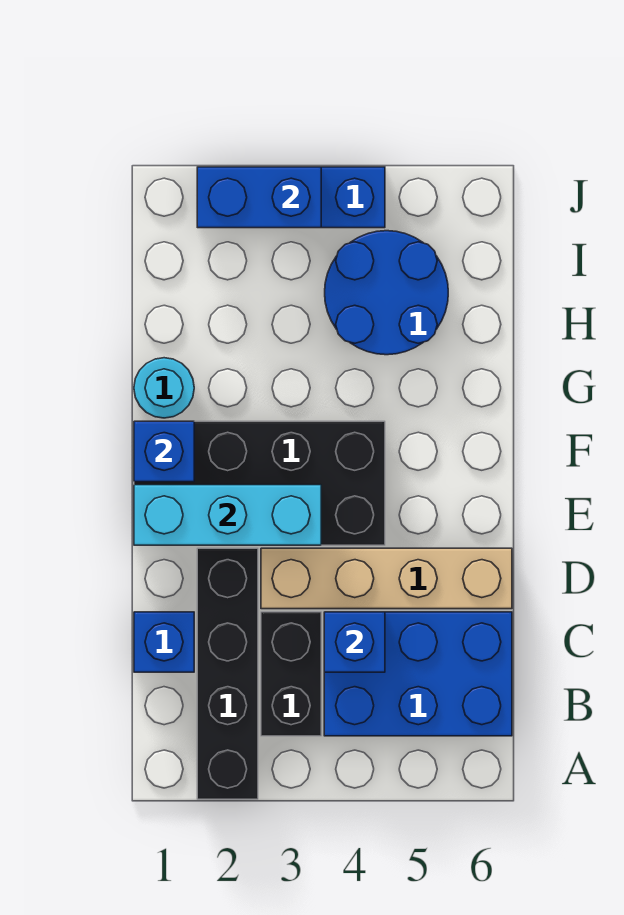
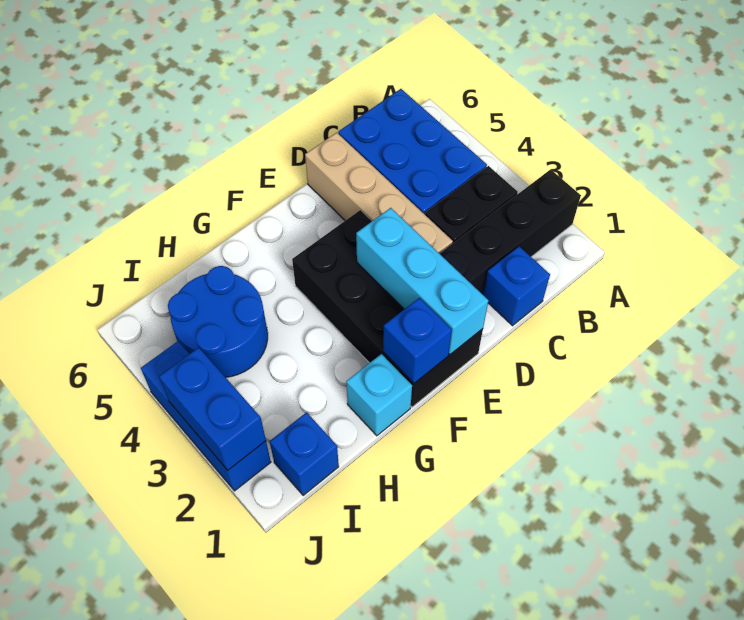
blue 1x1 brick [324,612,385,672] -> blue 1x1 brick moved to [270,412,339,496]
cyan 1x1 round brick [134,358,194,418] -> cyan 1x1 brick [346,354,412,436]

